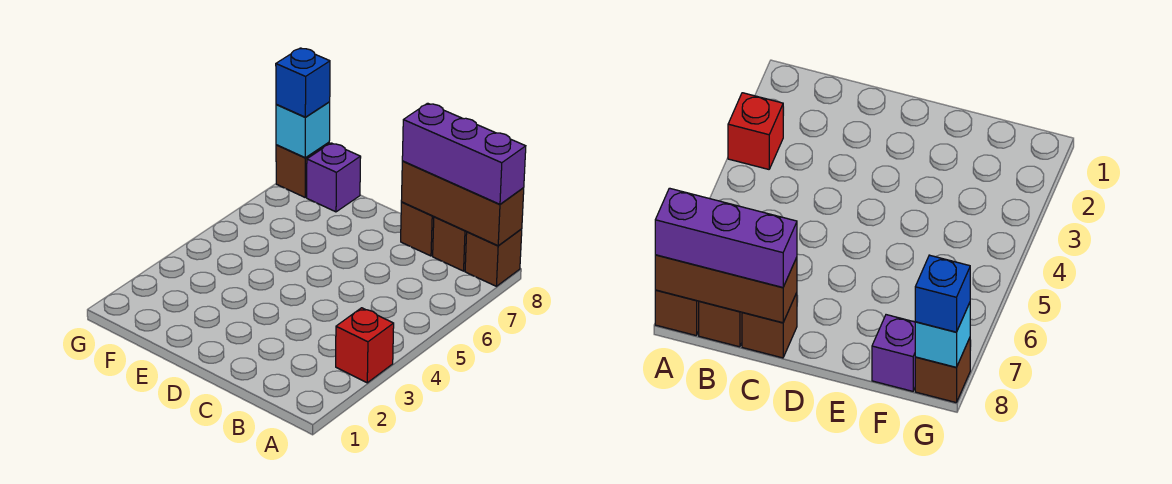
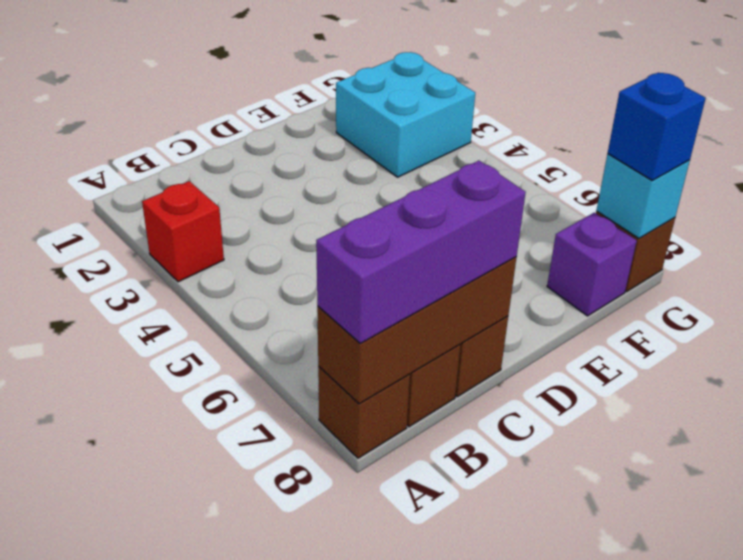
none -> cyan 2x2 brick [336,52,475,177]

